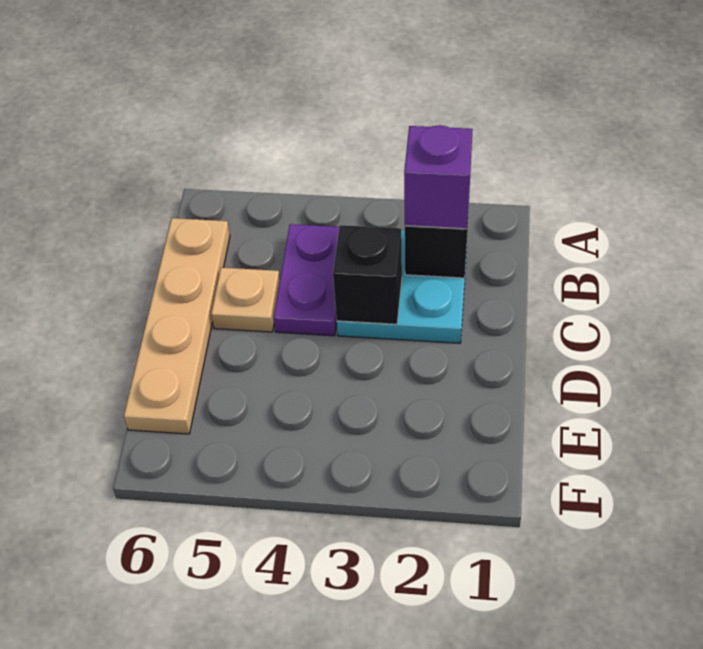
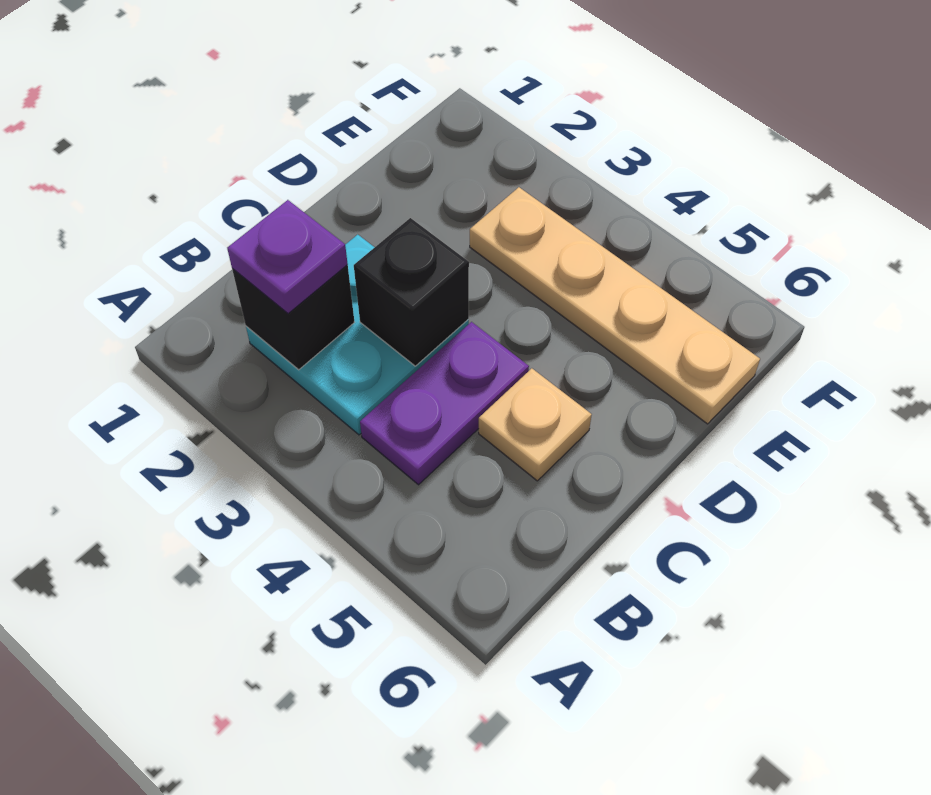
purple 1x1 brick [404,125,473,229] -> purple 1x1 plate [227,200,348,314]
tan 1x4 plate [124,218,230,434] -> tan 1x4 plate turned to [470,187,760,424]

